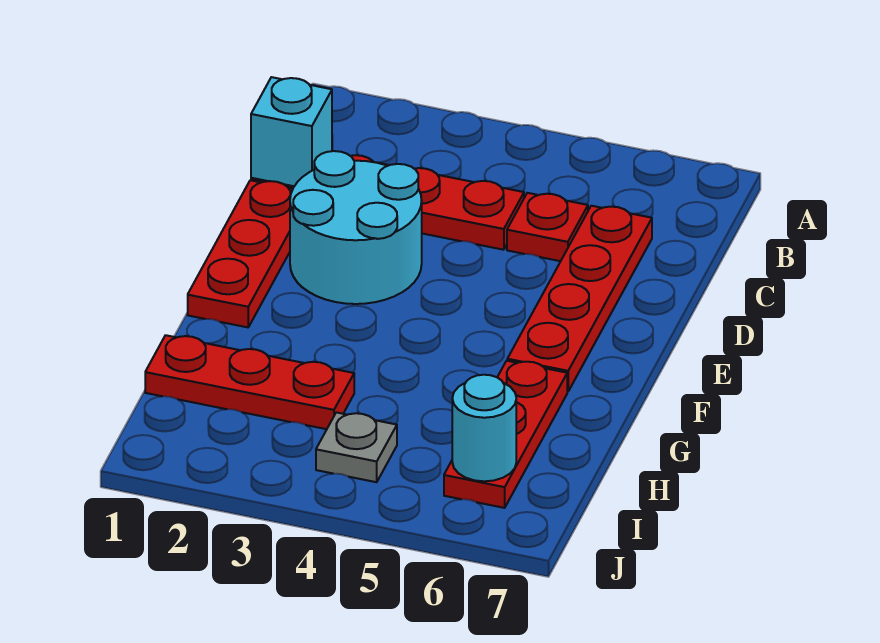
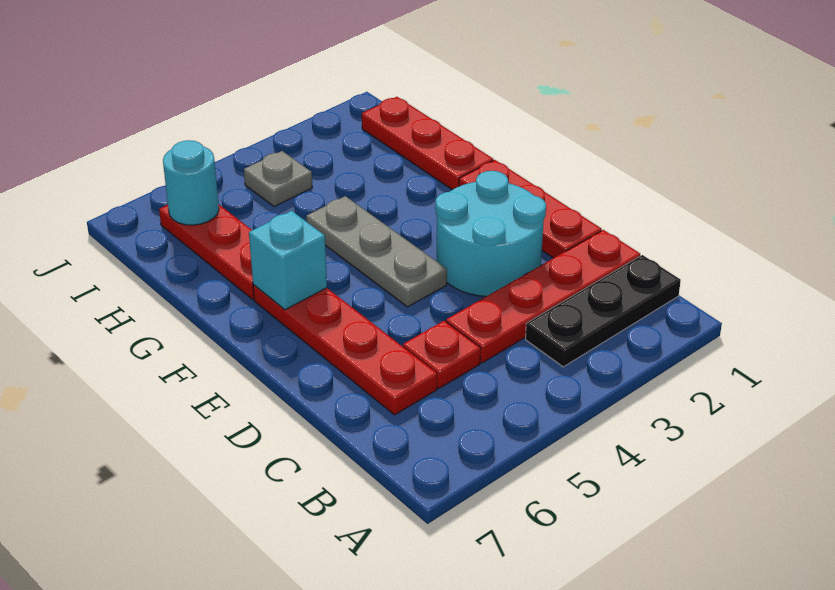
none -> black 1x3 plate [526,255,681,367]
cyan 1x1 brick [251,77,332,186] -> cyan 1x1 brick moved to [249,211,327,310]
none -> grey 1x3 plate [306,196,447,307]
red 1x3 plate [145,335,354,429] -> red 1x3 plate turned to [362,97,493,190]

